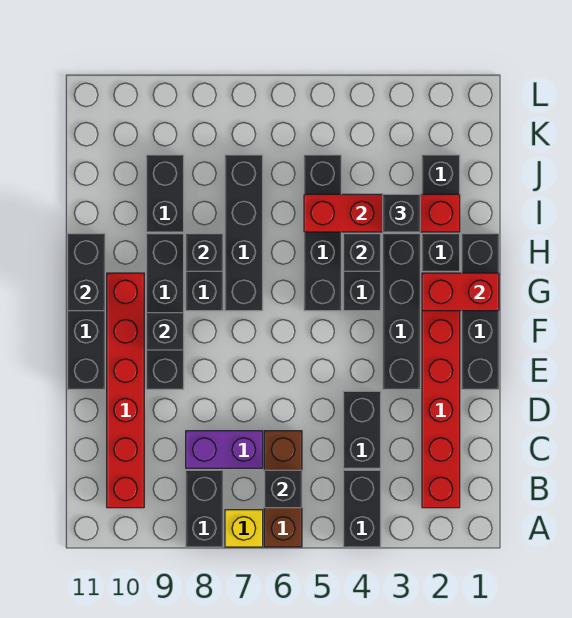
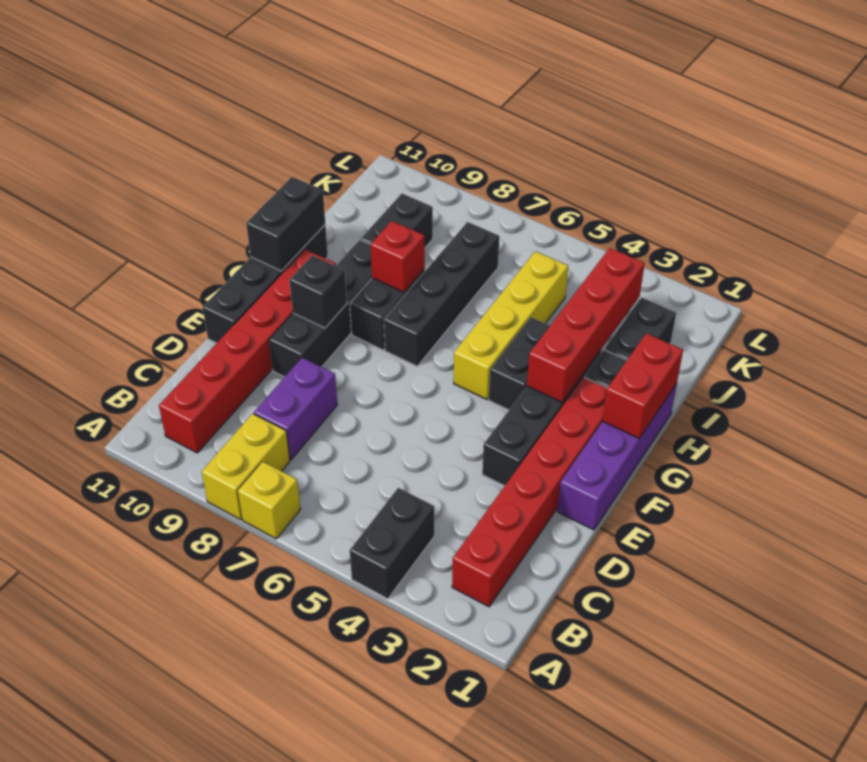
brown 1x3 brick [264,431,302,547] -> none
black 1x2 brick [186,470,223,547] -> yellow 1x2 brick [202,414,290,520]
black 1x1 brick [264,470,302,508] -> none
black 1x2 brick [343,391,381,468] -> none
purple 1x2 brick [186,431,263,468] -> purple 1x2 brick turned to [254,358,337,460]
black 1x4 brick [462,234,499,389] -> purple 1x4 brick [557,383,677,530]
red 1x2 brick [422,273,499,311] -> red 1x2 brick turned to [603,333,683,438]
black 1x4 brick [304,155,341,311] -> yellow 1x4 brick [454,251,568,399]
black 1x1 brick [343,234,381,271] -> none
black 1x1 brick [186,234,223,271] -> red 1x1 brick [370,221,425,292]
red 1x4 brick [304,194,460,232] -> red 1x4 brick turned to [527,248,645,403]
black 1x1 brick [383,194,420,232] -> none

